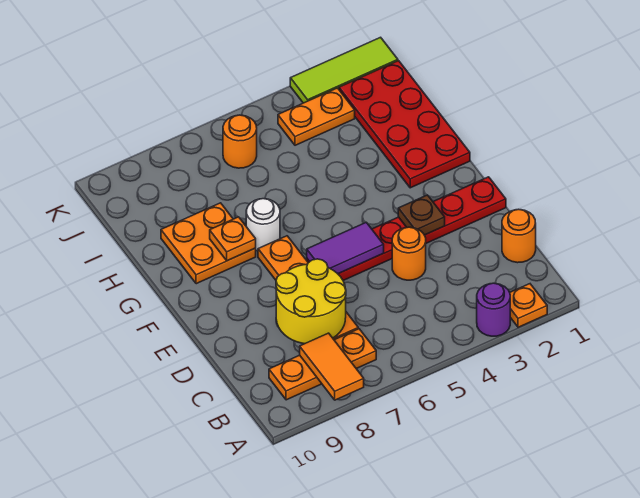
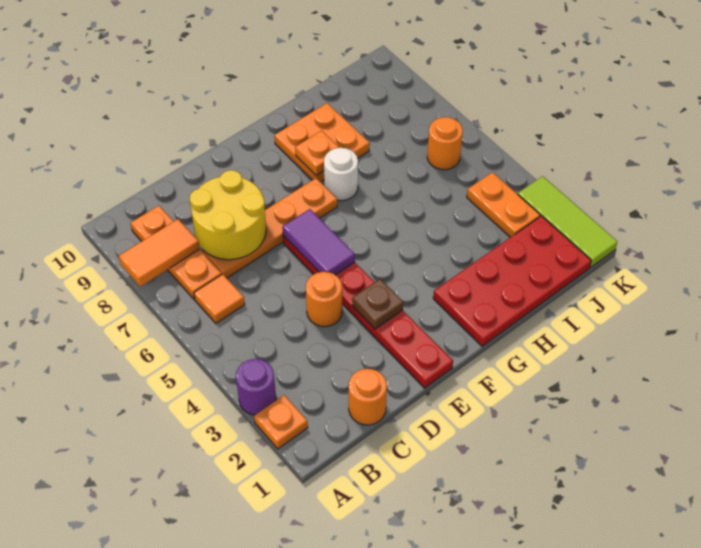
none -> orange 1x1 tile [194,274,245,323]

